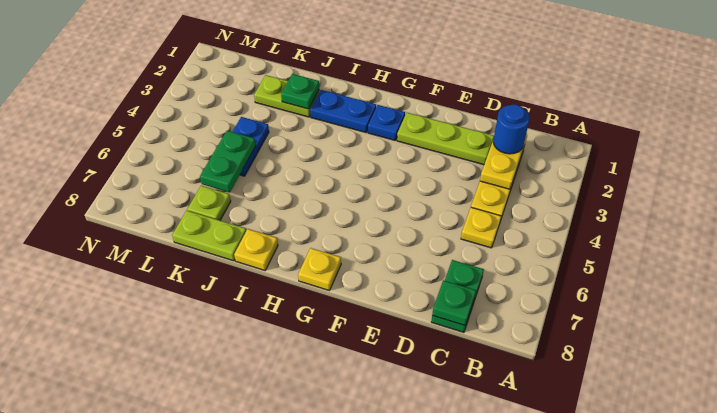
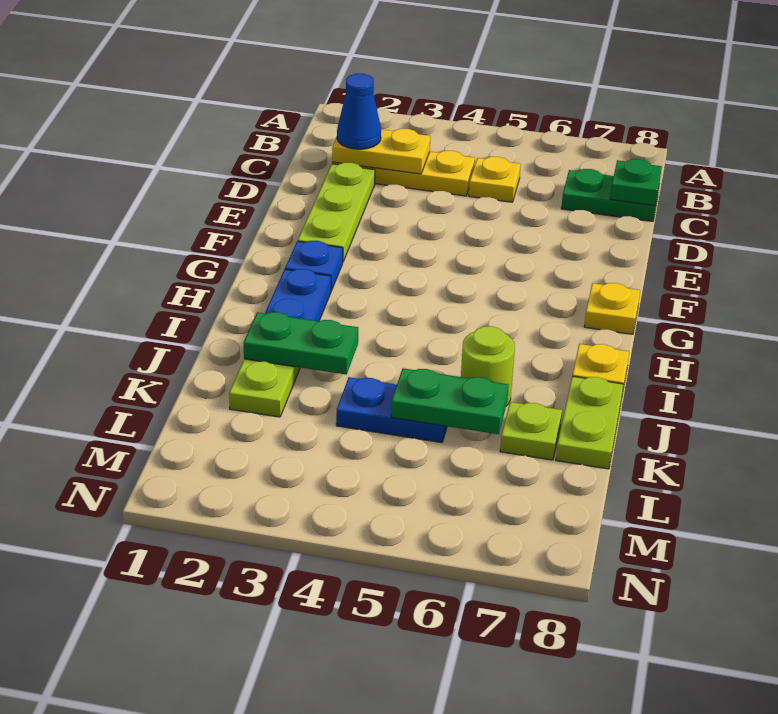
blue 1x1 round brick [493,105,530,154] -> blue 1x1 cone [337,74,381,149]
green 1x1 plate [281,74,319,109] -> green 1x2 plate [243,312,358,374]
none -> lime 1x1 round brick [461,326,515,406]

